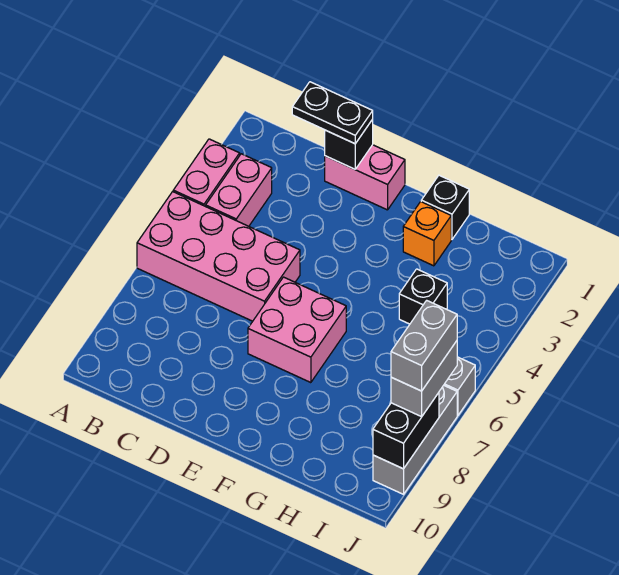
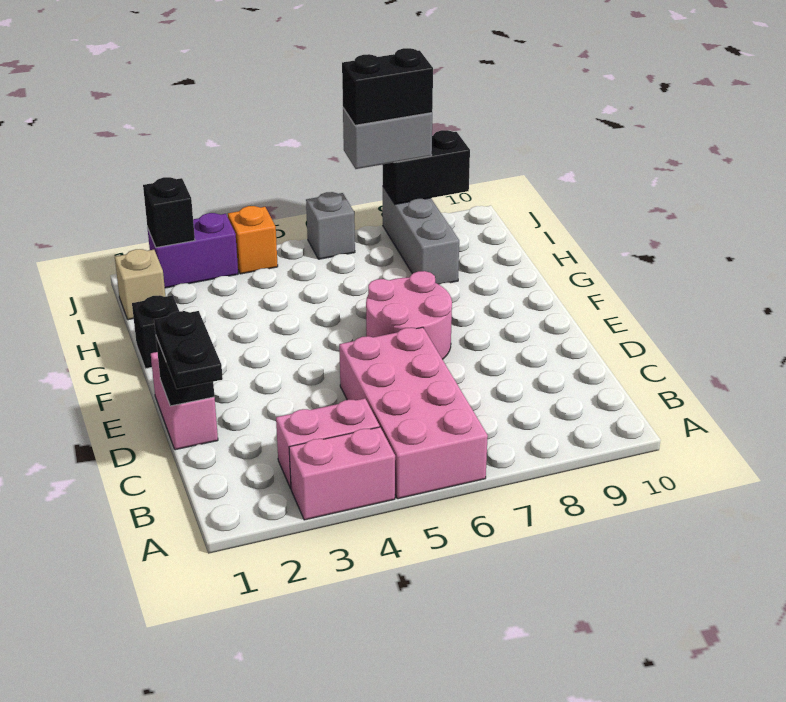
pink 2x2 brick [248,277,346,383] -> pink 2x2 round brick [366,271,452,359]
orange 1x1 brick [403,202,451,266] -> orange 1x1 brick moved to [228,206,278,274]
black 1x1 brick [399,269,447,324] -> black 1x1 brick moved to [143,177,195,247]
none -> tan 1x1 brick [115,249,166,320]
none -> purple 1x2 brick [148,213,238,288]
grey 1x3 brick [373,385,457,494] -> grey 1x3 brick turned to [383,187,459,284]
grey 1x2 brick [391,300,457,391] -> black 1x2 brick [342,48,433,125]

